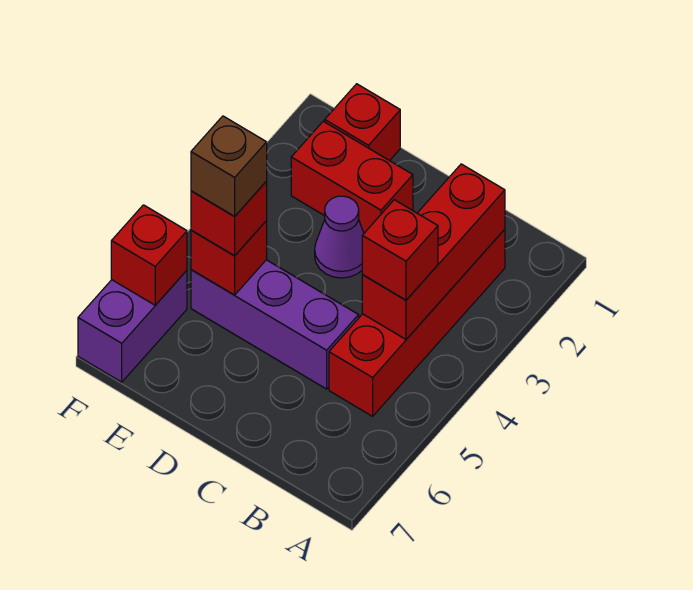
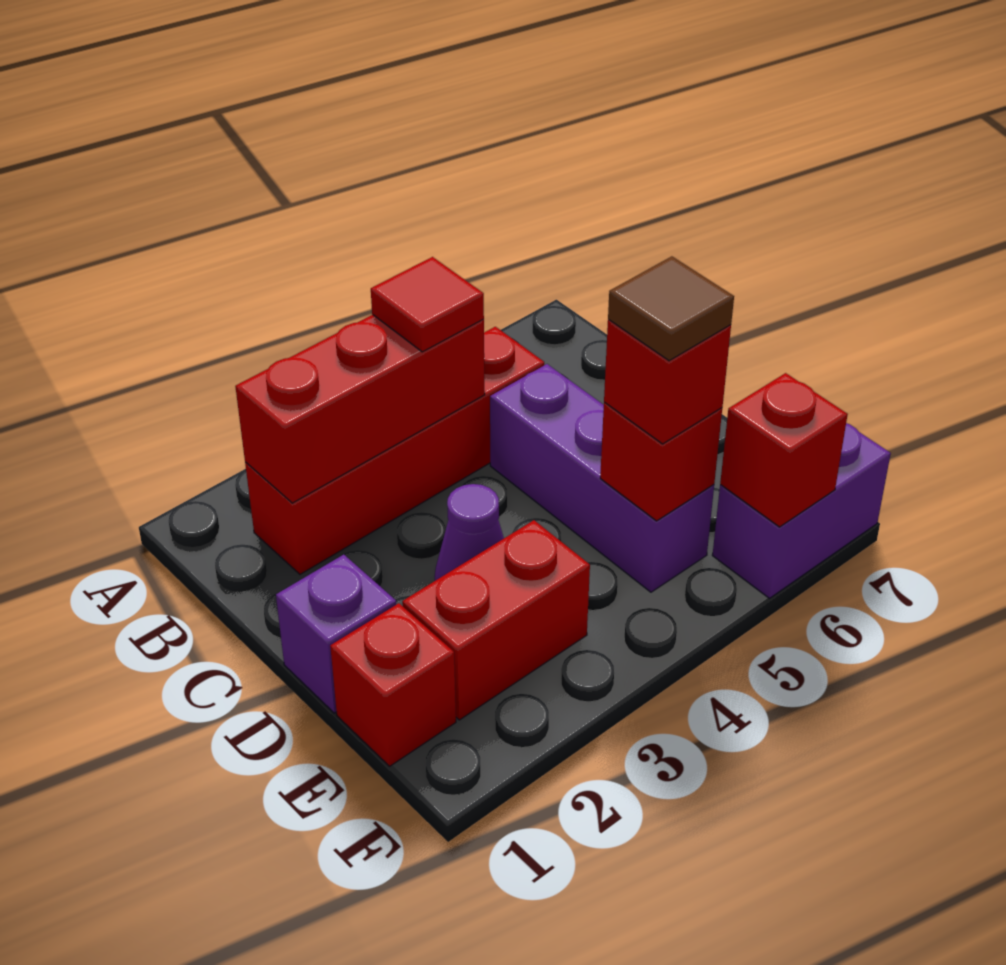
red 1x1 brick [362,200,438,300] -> red 1x1 tile [371,257,484,352]
none -> purple 1x1 brick [276,555,396,713]
red 1x2 brick [291,121,413,233] -> red 1x2 brick turned to [402,520,590,720]
brown 1x1 brick [191,116,267,216] -> brown 1x1 tile [608,256,734,361]

